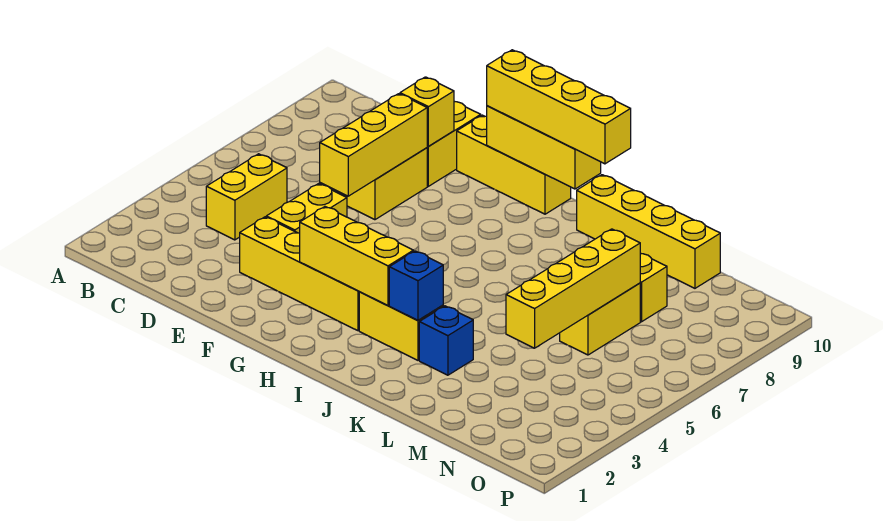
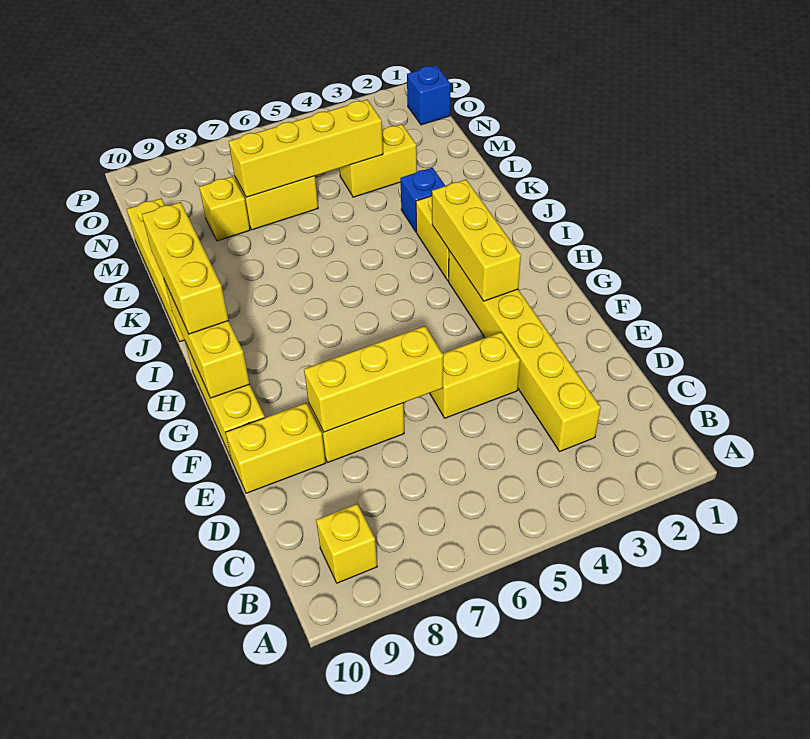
yellow 1x2 brick [206,154,287,240] -> yellow 1x2 brick moved to [340,124,417,197]
yellow 1x4 brick [240,217,359,331] -> yellow 1x6 brick [449,251,601,451]
yellow 1x1 brick [400,77,454,146] -> yellow 1x1 brick moved to [316,504,377,583]
yellow 1x4 brick [487,50,631,164] -> yellow 1x3 brick [142,202,229,334]
blue 1x1 brick [389,251,443,320] -> blue 1x1 brick moved to [407,65,450,125]

